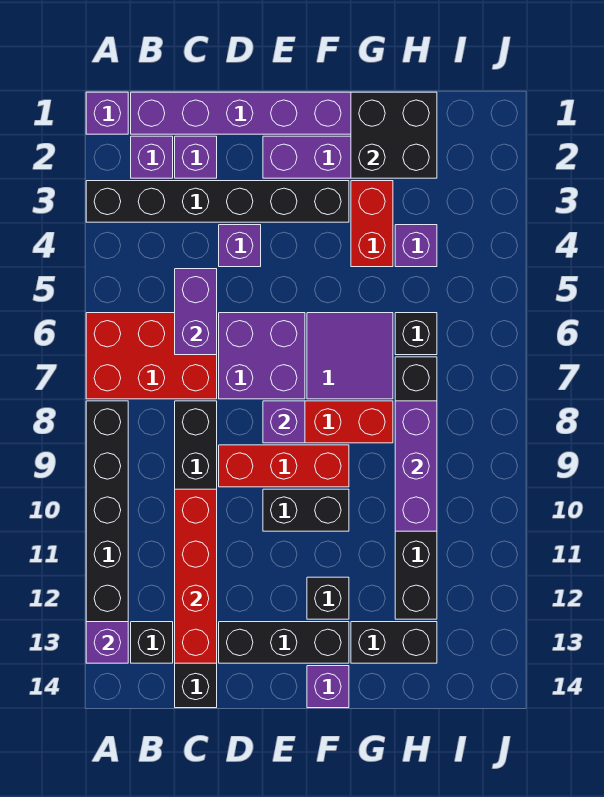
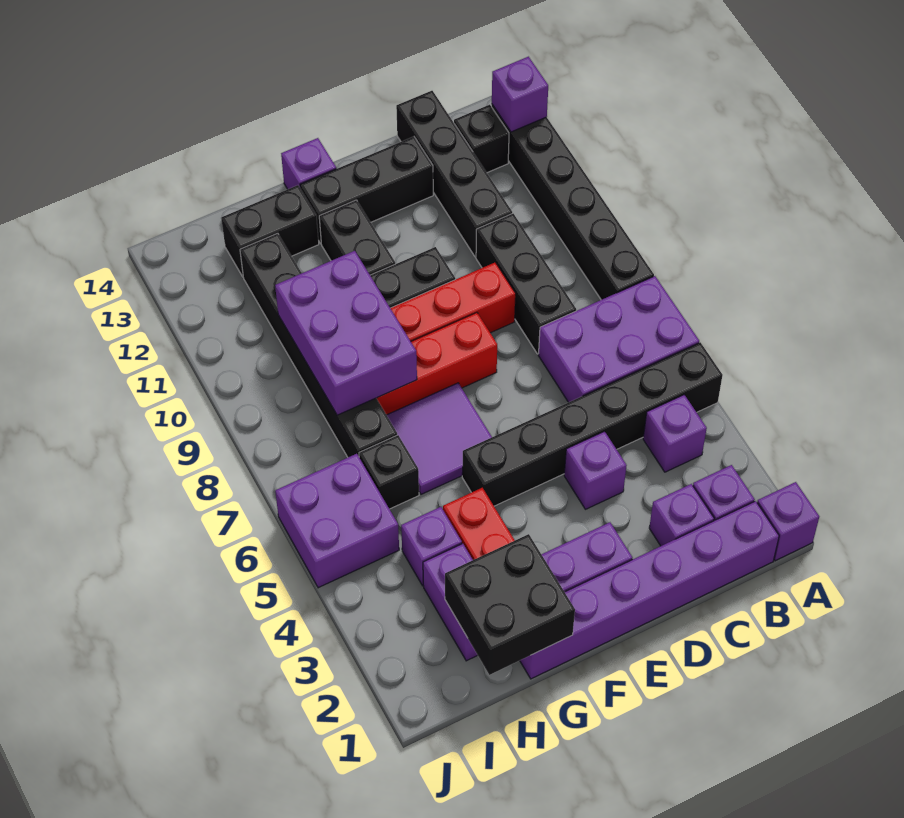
black 1x6 brick [86,181,349,222] -> black 1x6 brick moved to [462,342,723,506]
red 2x3 brick [86,313,217,399] -> purple 2x3 brick [538,276,699,402]
purple 1x2 brick [175,269,217,355] -> purple 1x2 brick moved to [423,544,478,661]
red 1x4 brick [175,489,217,663] -> none
purple 2x2 brick [219,313,305,399] -> purple 2x2 brick moved to [275,454,399,588]
purple 1x1 brick [263,401,305,443] -> purple 1x1 brick moved to [643,395,707,472]
black 1x1 brick [307,577,349,619] -> black 1x2 brick [319,200,395,275]
purple 1x3 brick [395,401,437,531] -> purple 2x3 brick [275,251,417,415]

